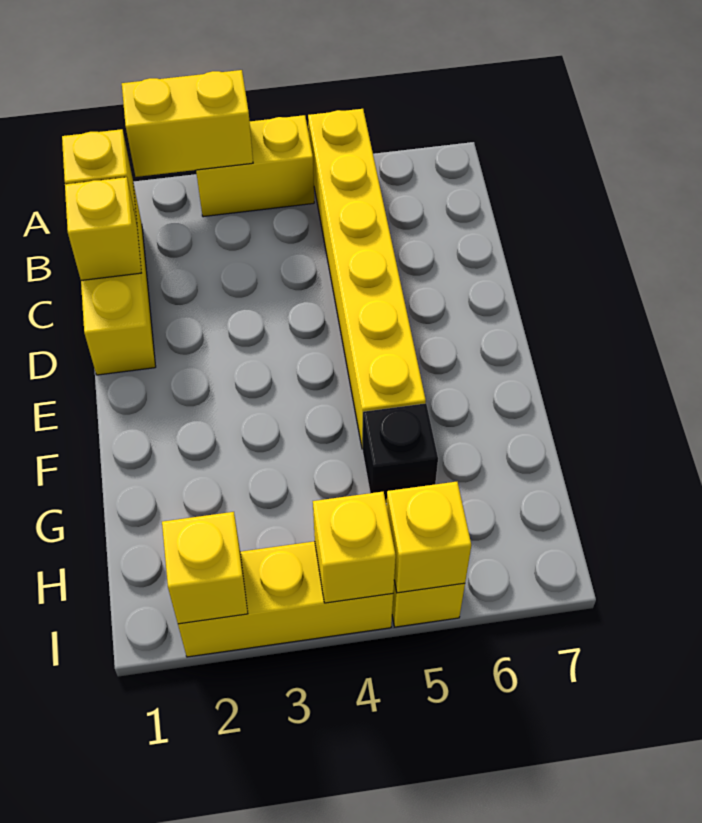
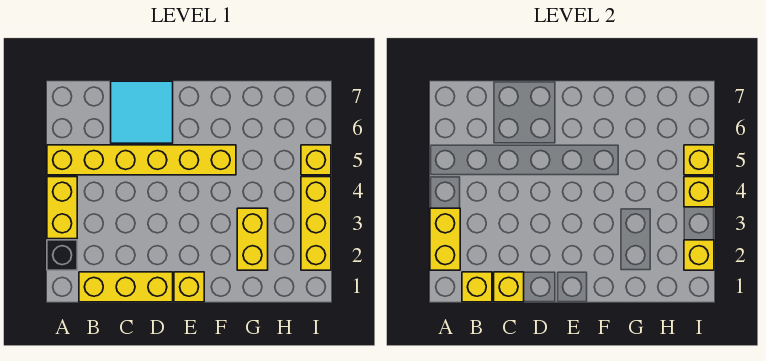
none -> cyan 2x2 tile [111,81,173,143]
none -> yellow 1x1 brick [174,272,204,302]
none -> yellow 1x2 brick [237,208,268,270]
black 1x1 brick [362,403,438,504] -> black 1x1 brick moved to [47,240,77,270]

